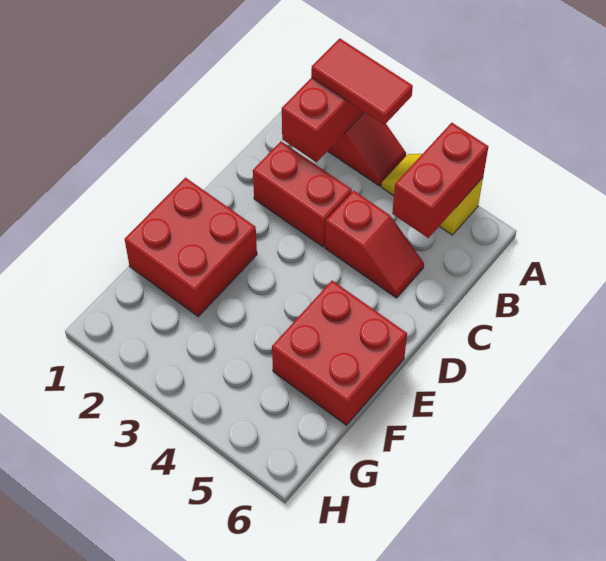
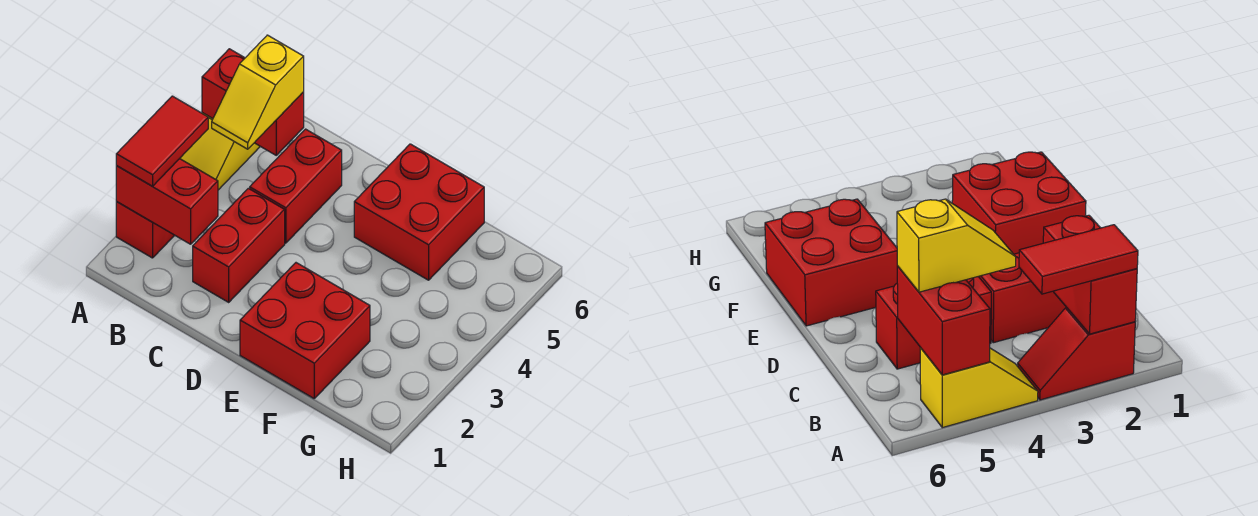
none -> yellow 1x2 slope [212,35,304,149]
red 1x2 slope [325,191,424,298] -> red 1x2 brick [250,129,342,243]

